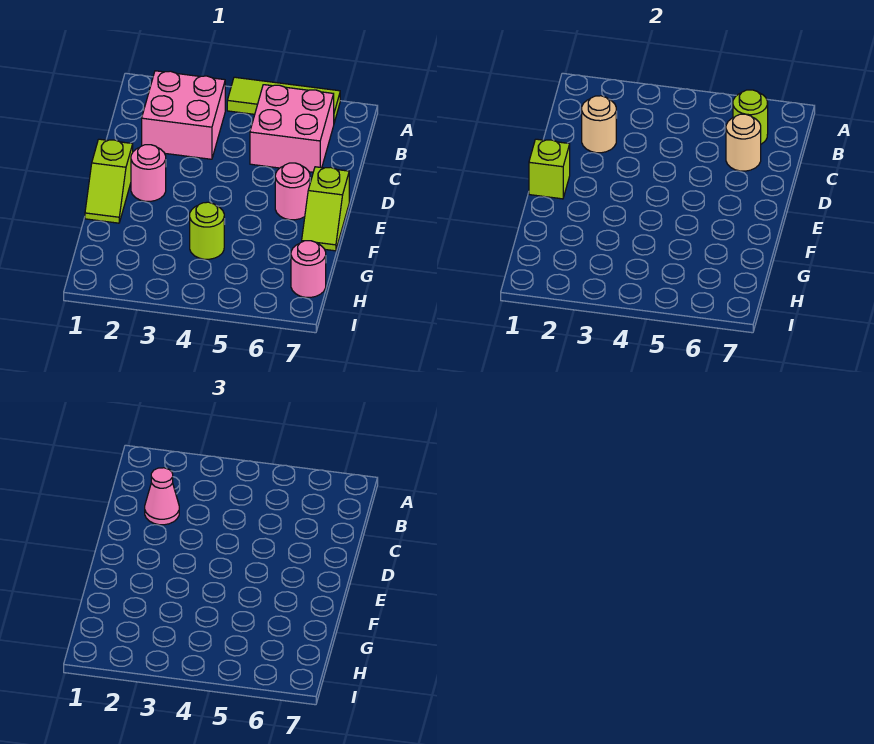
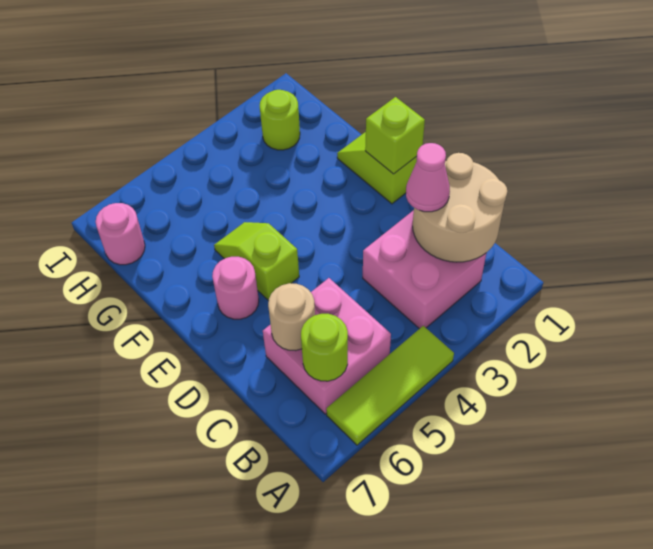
tan 1x1 round brick [582,96,616,153] -> tan 2x2 round brick [413,153,507,262]
pink 1x1 round brick [131,145,166,201] -> none
lime 1x2 slope [302,167,349,251] -> lime 1x2 slope moved to [214,222,299,301]
lime 1x1 round brick [190,202,224,259] -> lime 1x1 round brick moved to [260,90,300,150]

